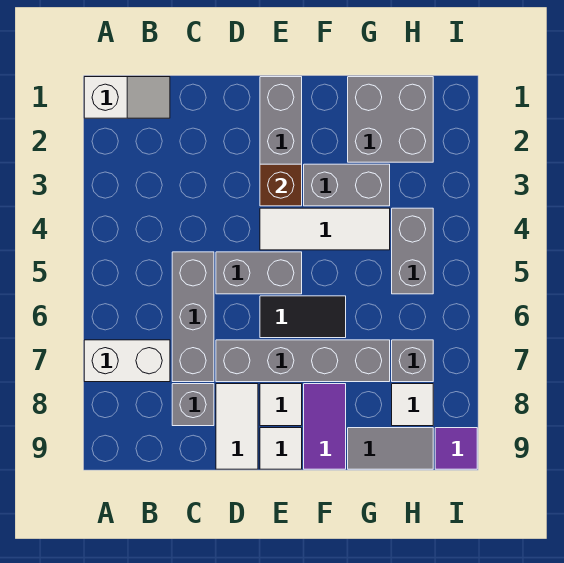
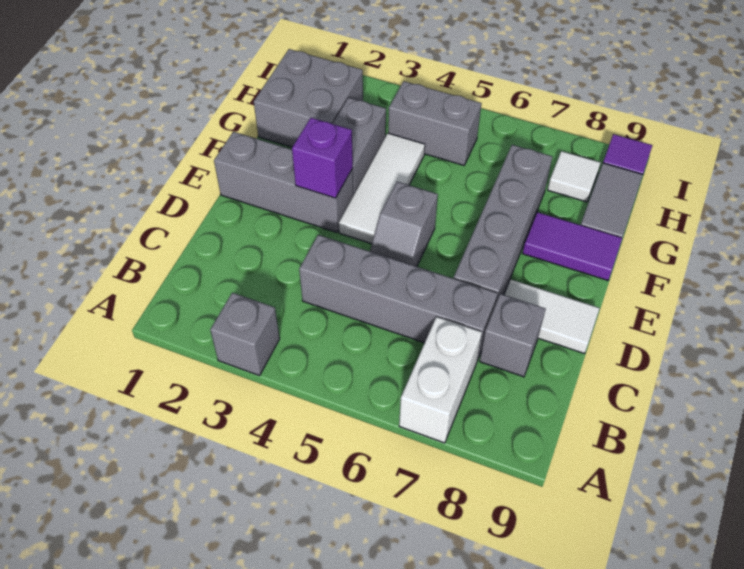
white 1x2 slope [84,77,170,118] -> none
grey 1x3 brick [172,252,214,382] -> grey 1x4 brick [299,235,498,361]
grey 1x2 brick [216,252,302,294] -> grey 1x2 slope [370,182,438,267]
brown 1x1 brick [260,164,302,206] -> purple 1x1 brick [292,118,353,198]
black 1x2 tile [260,296,346,338] -> none
white 1x1 tile [260,384,302,426] -> none
white 1x1 tile [260,428,302,469] -> none
grey 1x1 brick [392,340,433,382] -> grey 1x1 brick moved to [210,293,280,376]

